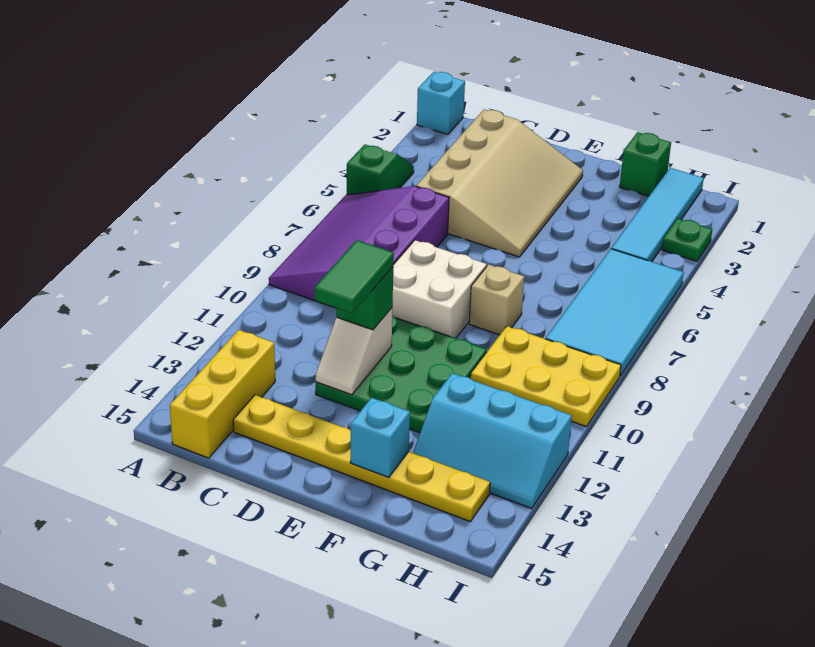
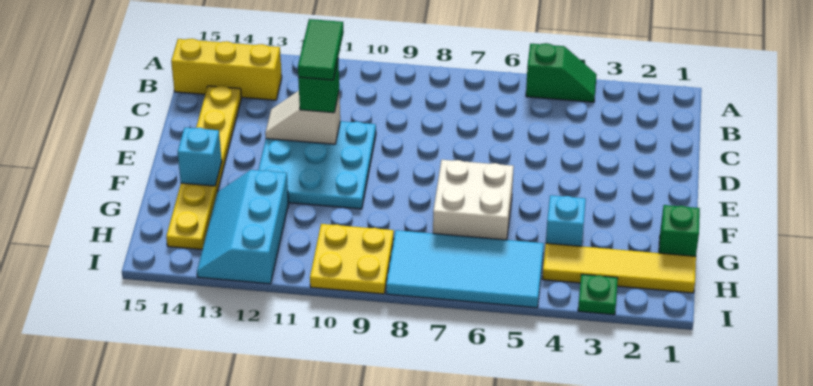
cyan 1x1 brick [417,72,465,134] -> cyan 1x1 brick moved to [546,195,586,246]
purple 3x4 slope [269,186,449,301] -> none
tan 3x4 slope [416,109,583,257] -> none
white 2x2 brick [392,240,487,338] -> white 2x2 brick moved to [433,160,514,240]
green 3x3 plate [316,316,487,433] -> cyan 3x3 plate [258,121,376,209]
green 1x2 tile [315,240,394,313] -> green 1x2 tile turned to [298,19,344,80]
tan 1x1 brick [469,264,524,335] -> none
yellow 2x3 plate [471,326,621,427] -> yellow 2x2 plate [310,224,394,294]
cyan 1x4 tile [611,168,704,262] -> yellow 1x4 tile [542,243,696,293]

